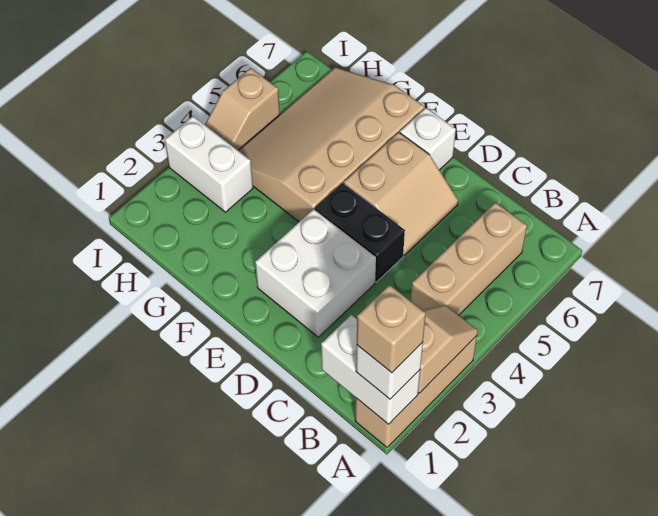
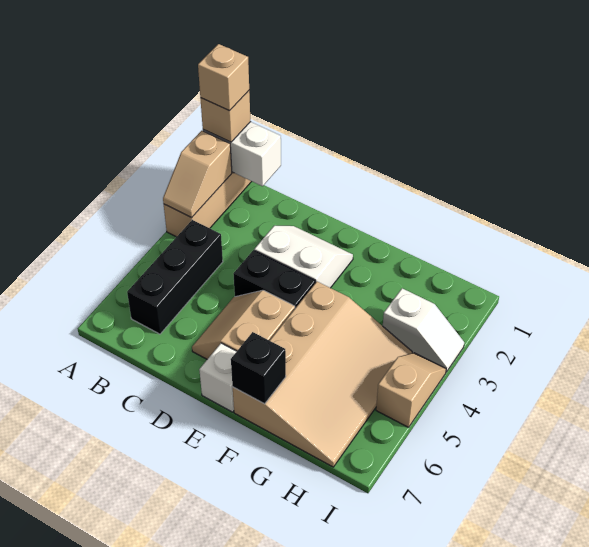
white 1x1 brick [356,342,423,399] -> tan 1x1 brick [200,91,251,142]
tan 1x3 brick [411,202,527,315] -> black 1x3 brick [127,220,223,334]
white 2x2 brick [255,209,376,337] -> white 2x2 slope [254,226,353,288]
none -> black 1x1 brick [231,332,286,404]
white 1x2 brick [165,116,253,212] -> white 1x2 slope [383,288,464,372]

